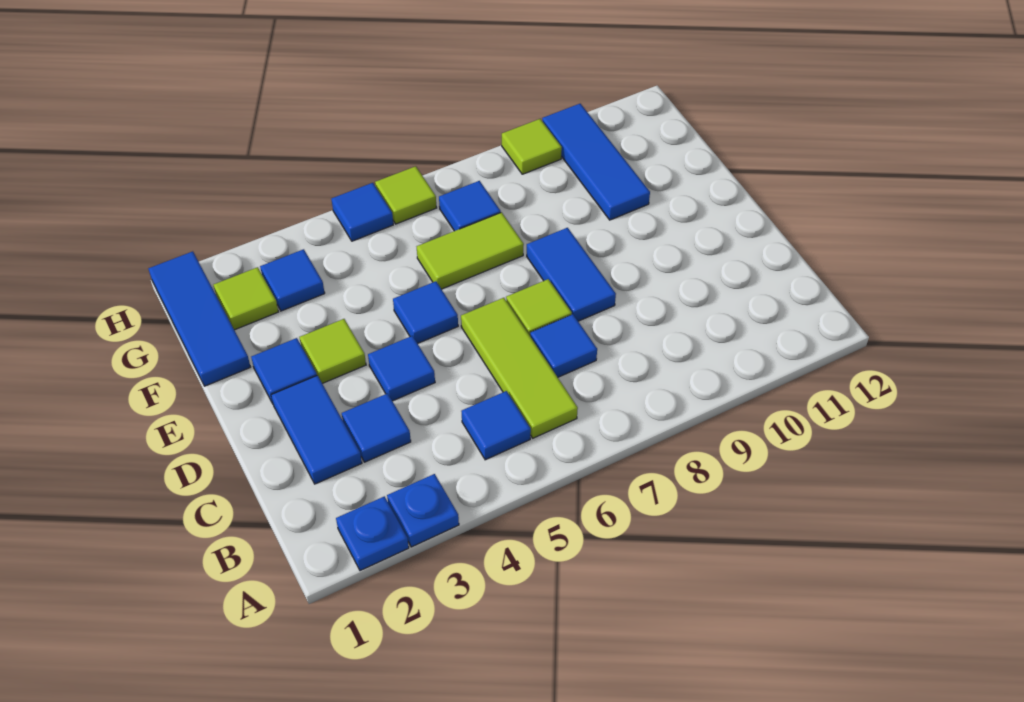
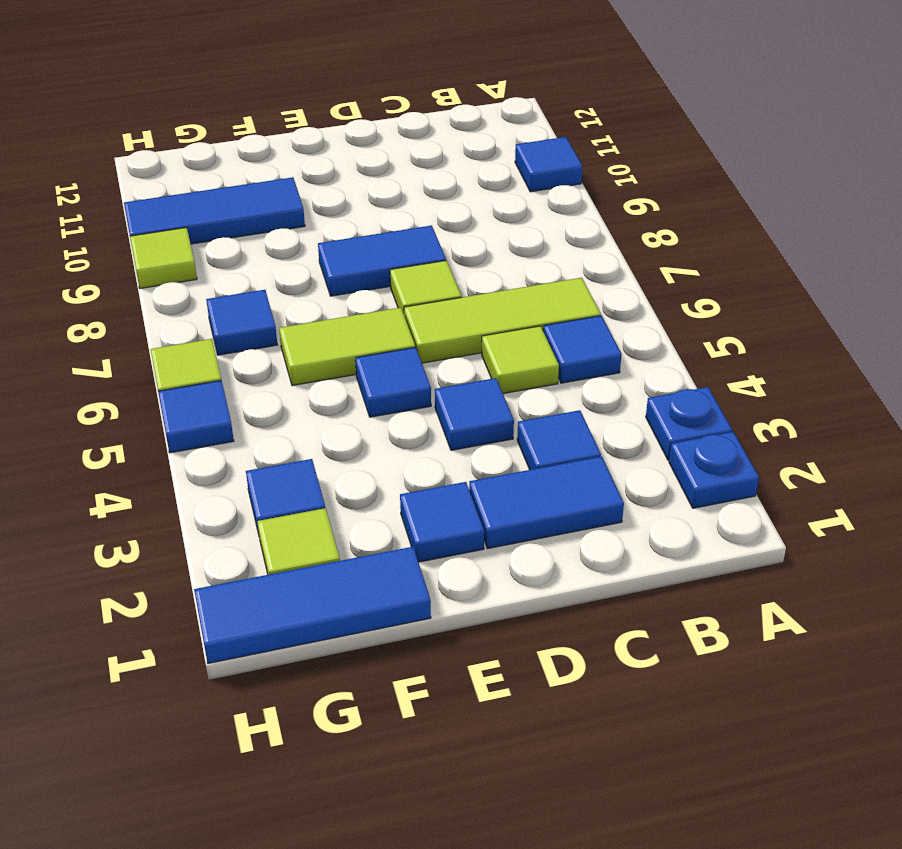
blue 1x1 tile [530,314,597,377] -> blue 1x1 tile moved to [515,137,582,192]
lime 1x1 tile [299,319,366,383] -> lime 1x1 tile moved to [482,326,559,394]
lime 1x2 tile [417,212,524,289] -> lime 1x2 tile turned to [279,308,415,386]

